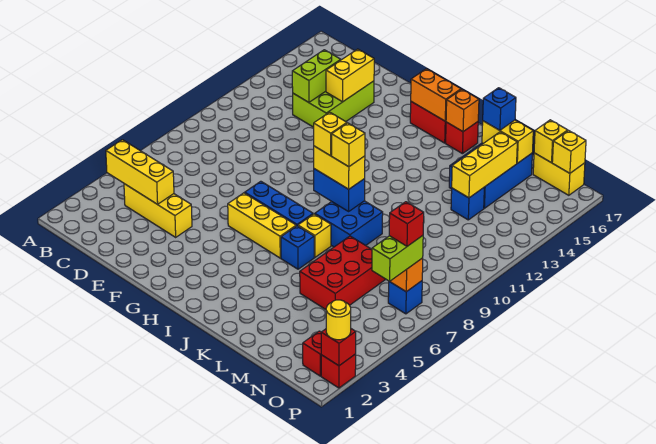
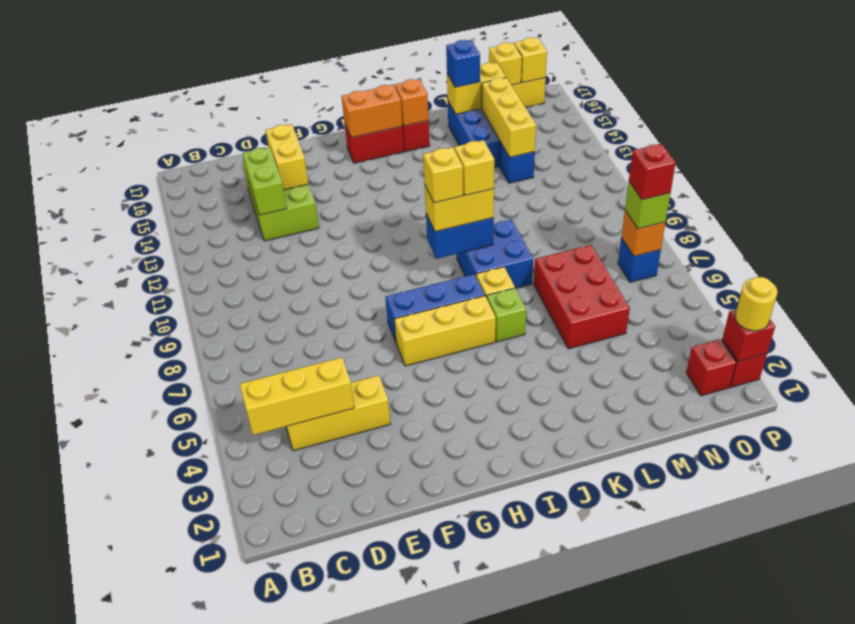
blue 1x1 brick [281,226,314,269] -> lime 1x1 brick [487,288,526,342]
lime 1x2 brick [372,236,423,281] -> lime 1x1 brick [625,182,670,229]

